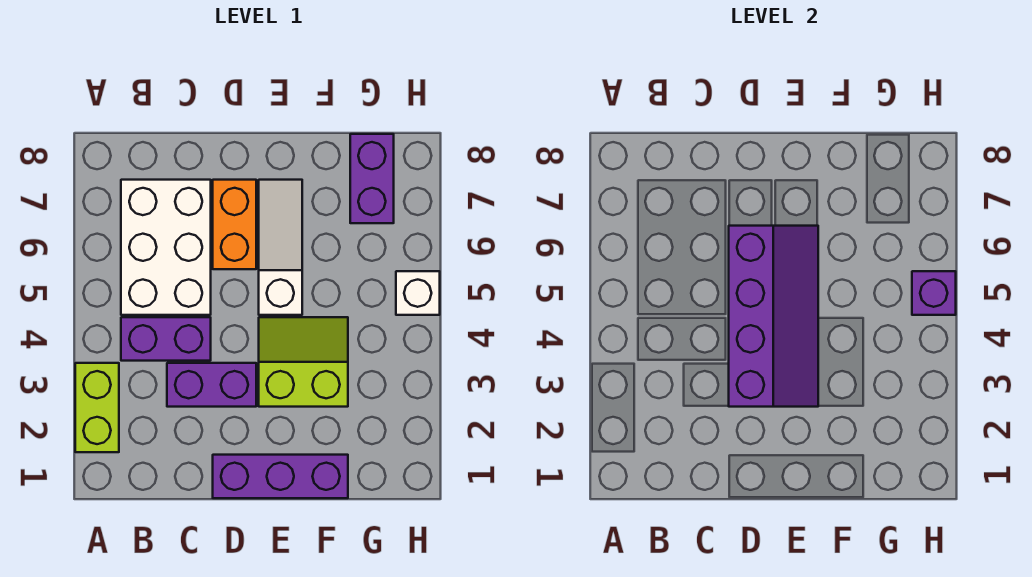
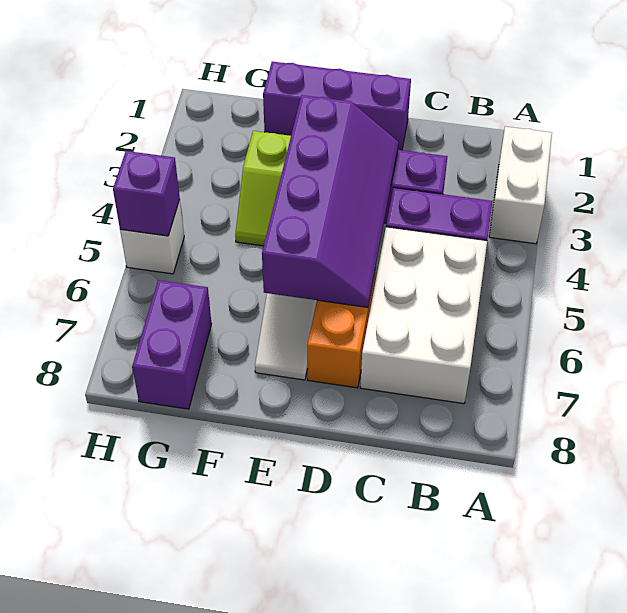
lime 1x2 brick [75,363,119,452] -> white 1x2 brick [489,127,552,244]
purple 2x4 slope [729,226,818,407] -> purple 2x4 slope turned to [262,95,398,307]

